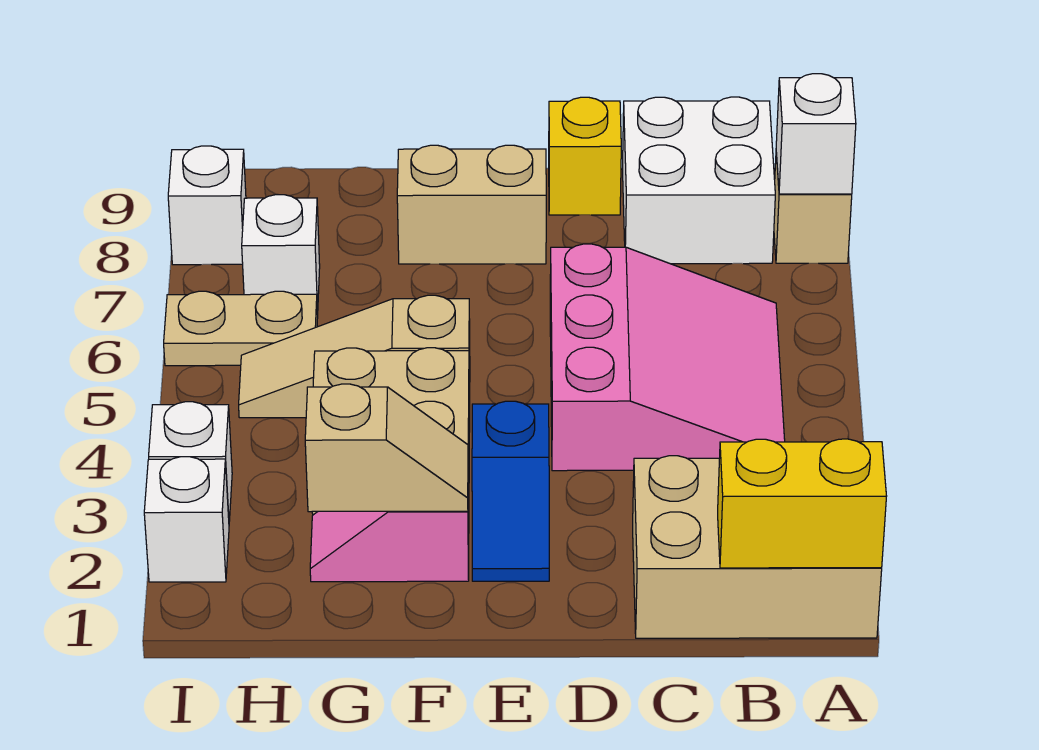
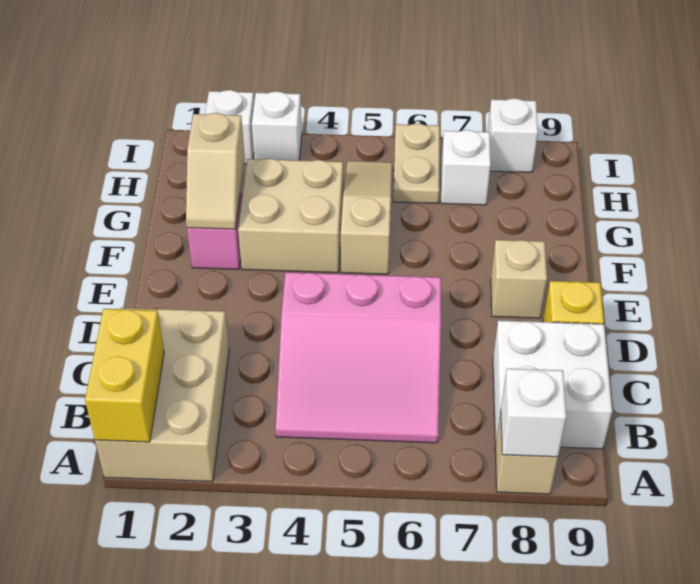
blue 1x2 slope [472,401,549,581] -> none
tan 1x2 brick [397,145,546,264] -> tan 1x1 brick [491,240,547,318]

